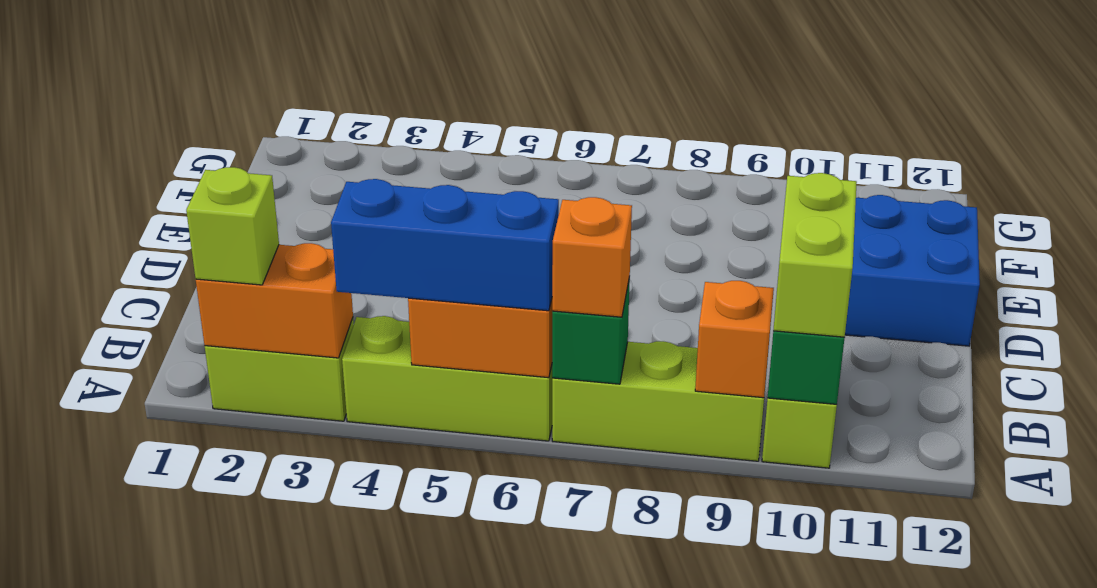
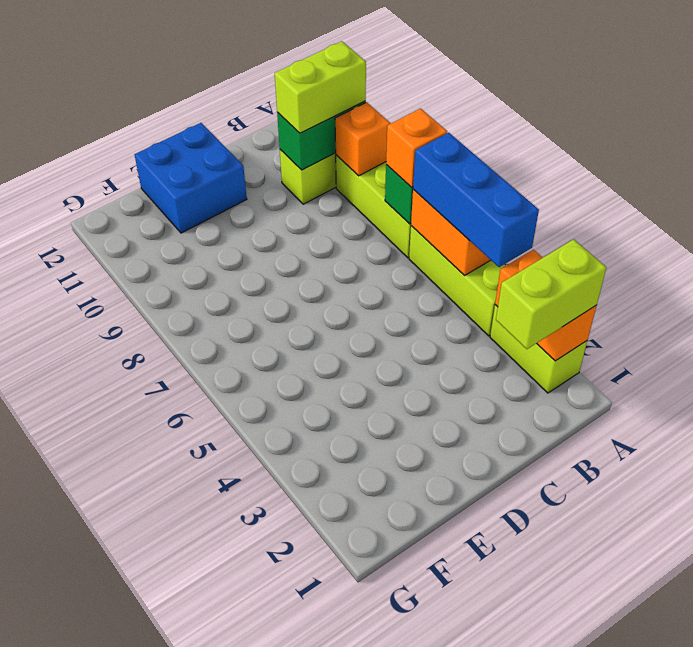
lime 1x1 brick [186,167,279,285] -> lime 1x2 brick [496,239,606,349]

